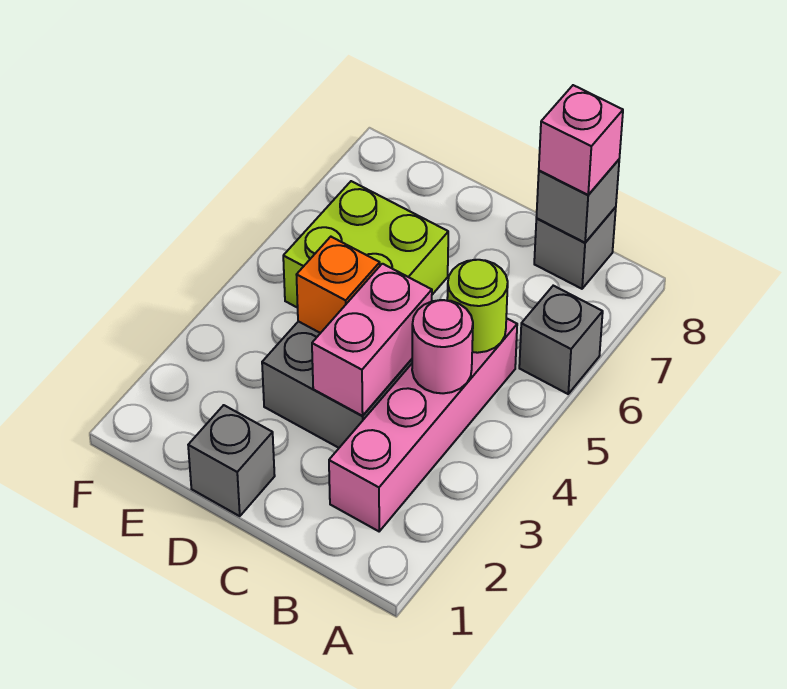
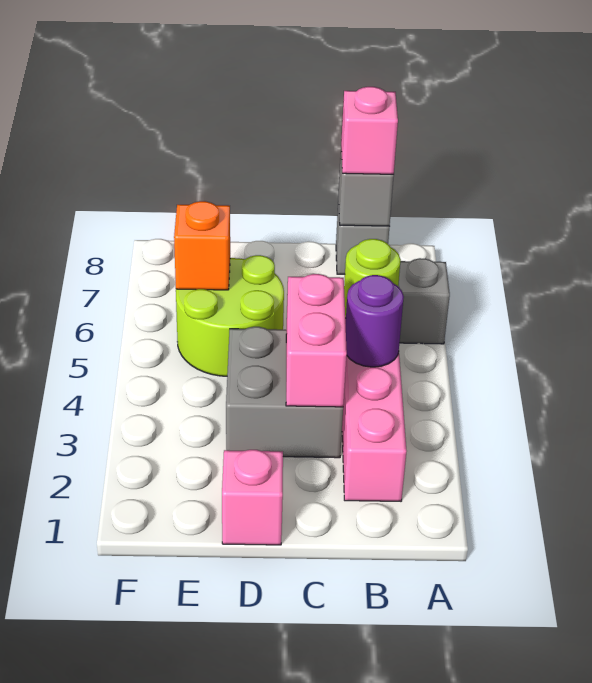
pink 1x1 round brick [412,300,473,393] -> purple 1x1 round brick [346,275,404,367]
grey 1x1 brick [188,405,275,516] -> pink 1x1 brick [222,450,283,545]
orange 1x1 brick [297,237,380,333] -> orange 1x1 brick moved to [174,201,230,290]
lime 2x2 brick [283,181,448,308] -> lime 2x2 round brick [176,255,284,376]

